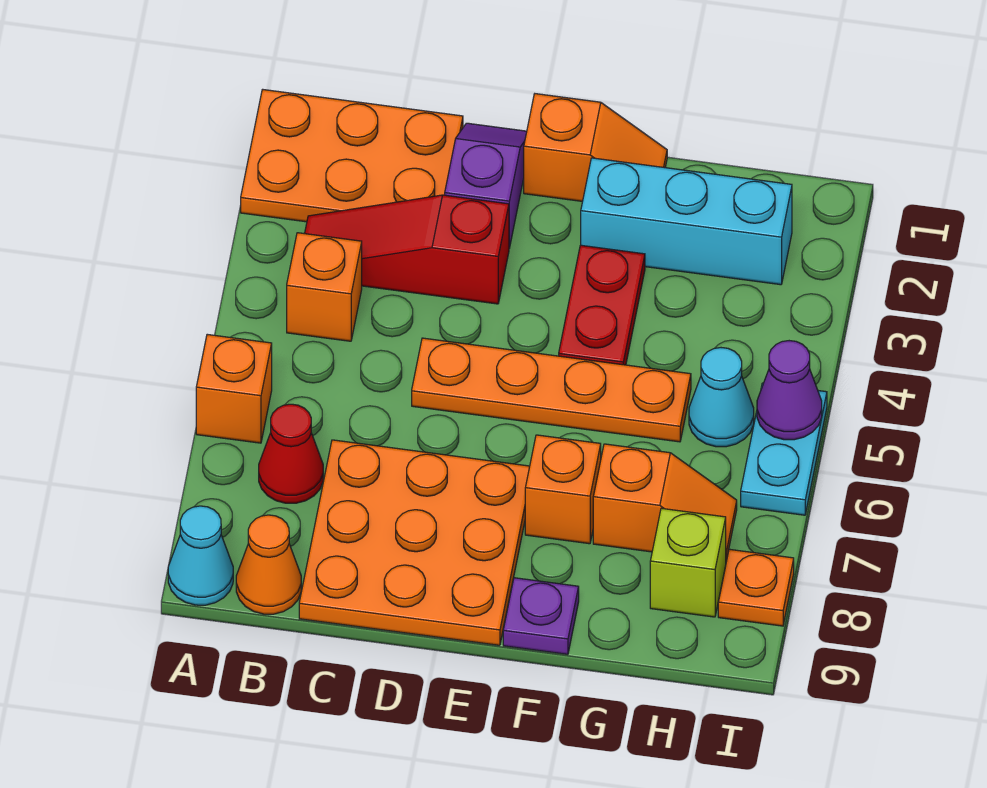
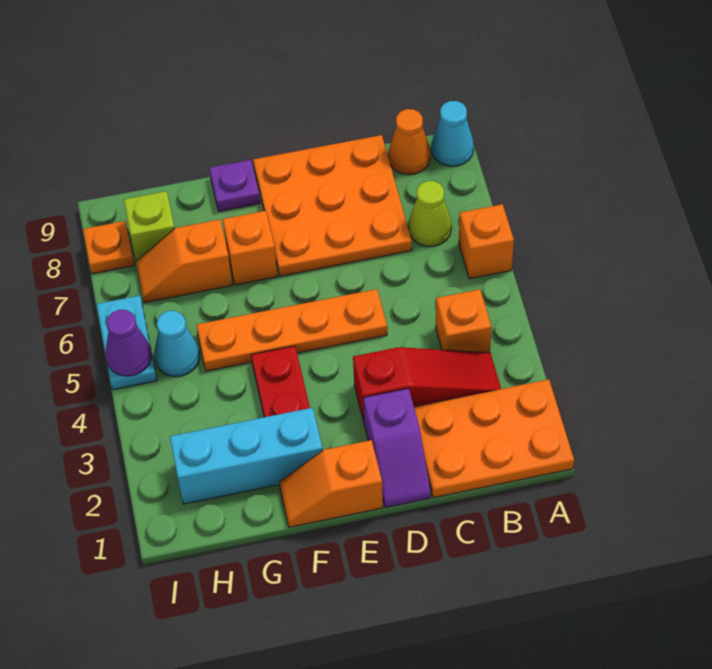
red 1x1 cone [259,404,323,503] -> lime 1x1 cone [408,181,452,247]

